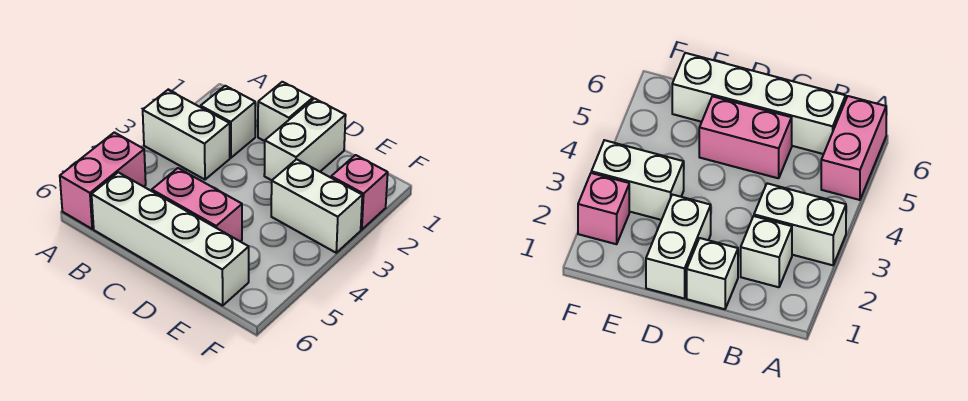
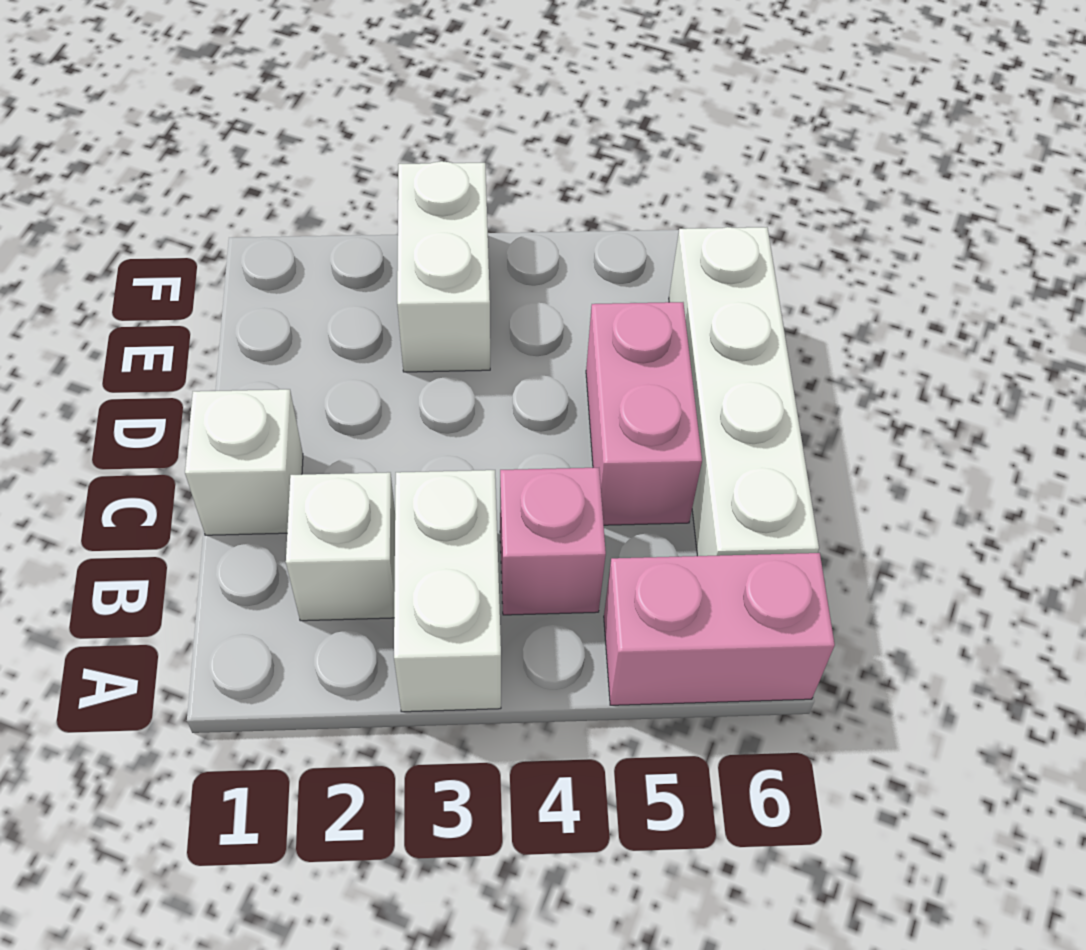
white 1x2 brick [264,99,346,180] -> none
pink 1x1 brick [331,155,388,230] -> pink 1x1 brick moved to [500,468,606,615]

